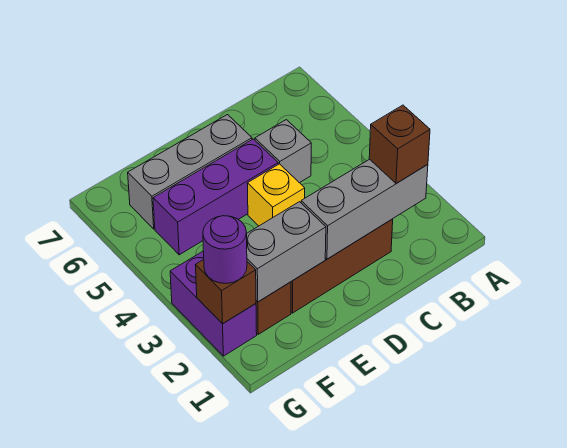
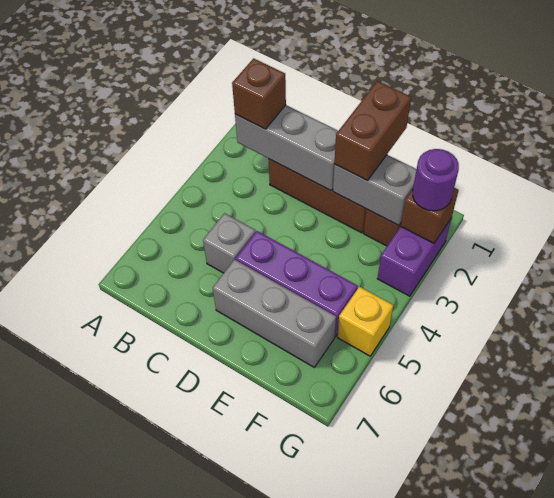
yellow 1x1 brick [247,164,305,226] -> yellow 1x1 brick moved to [337,287,393,356]
none -> brown 1x2 brick [334,81,411,181]

